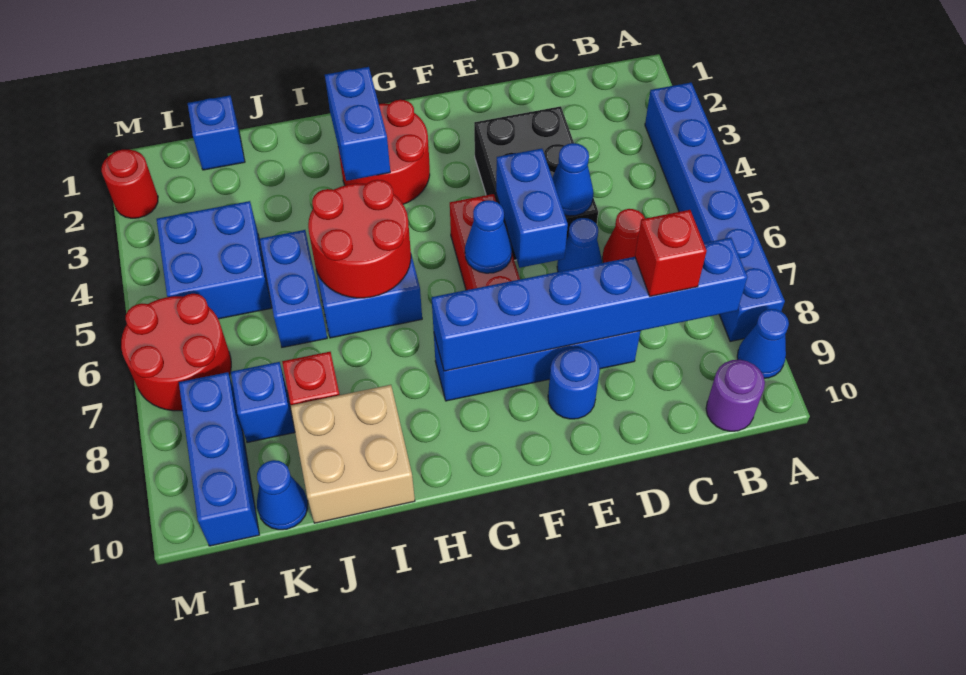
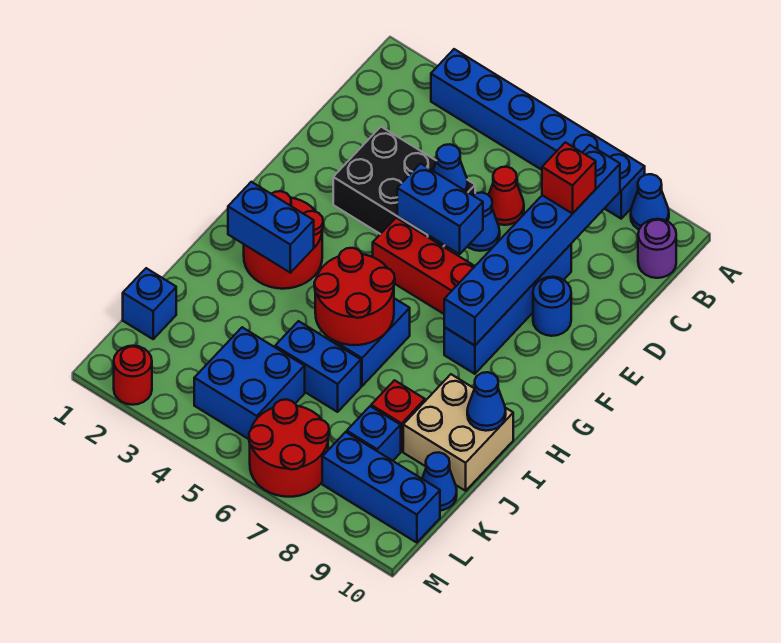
blue 1x1 cone [465,200,512,273] -> blue 1x1 cone moved to [467,372,506,431]

